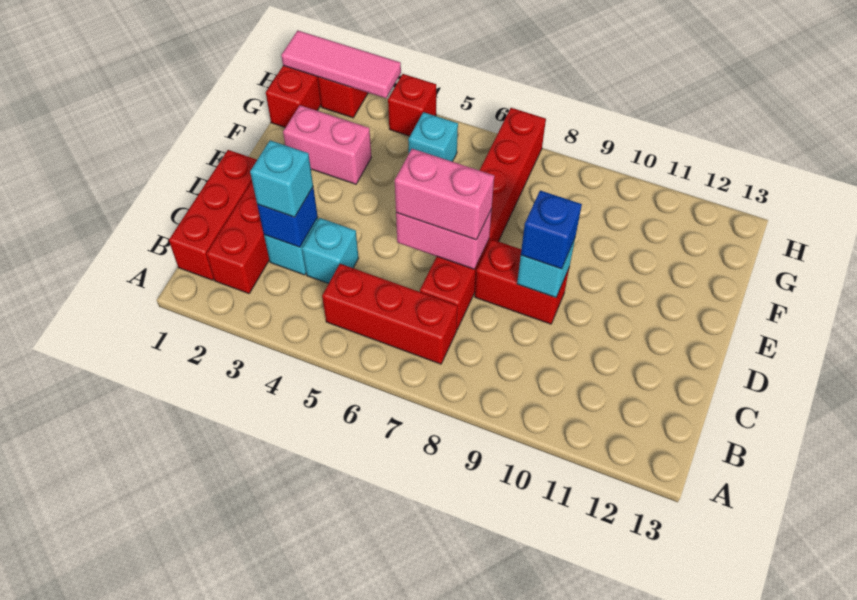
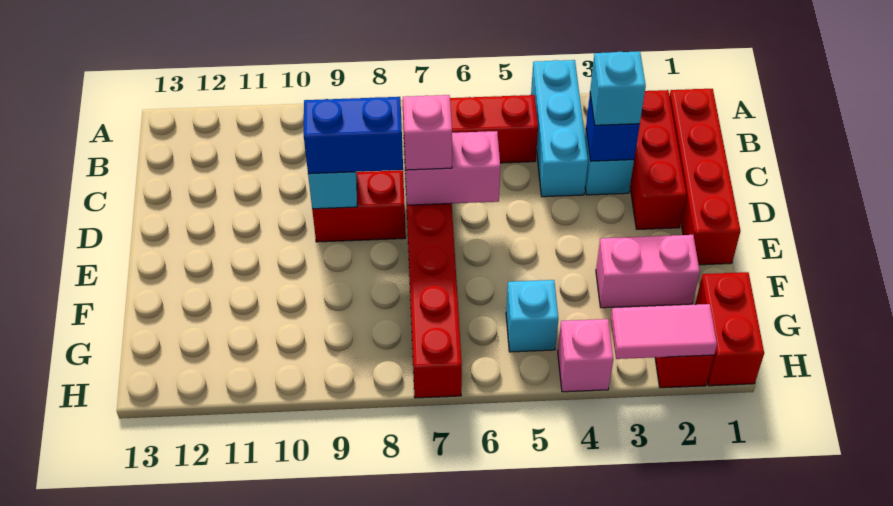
red 1x3 brick [169,150,257,280] -> red 1x4 brick [670,89,740,265]
cyan 1x1 brick [302,218,358,284] -> cyan 1x3 brick [531,60,588,197]
pink 1x2 brick [395,149,494,240] -> pink 1x1 brick [403,95,452,170]
blue 1x1 brick [521,191,582,269] -> blue 1x2 brick [304,97,403,174]
pink 1x3 tile [281,31,401,98] -> pink 1x2 tile [611,304,717,359]
red 1x1 brick [388,74,436,136] -> pink 1x1 brick [558,319,613,392]

